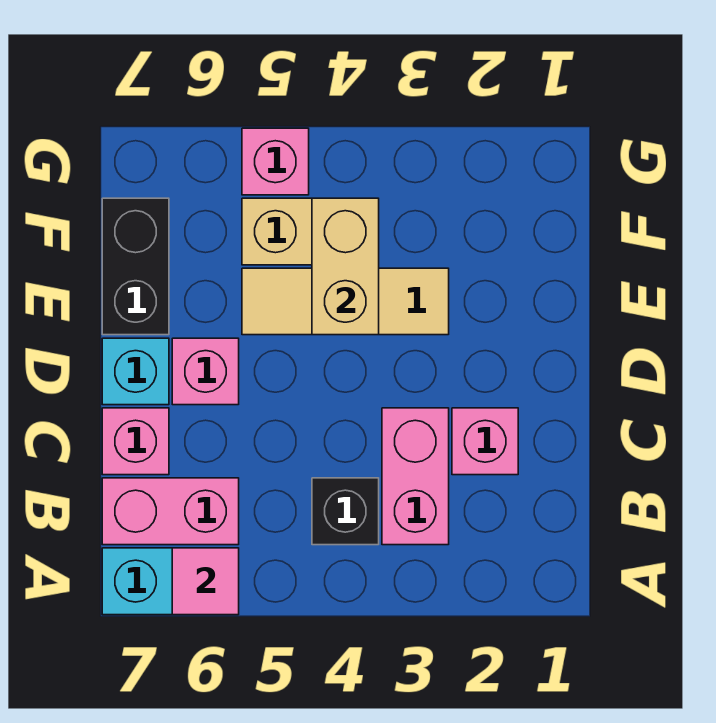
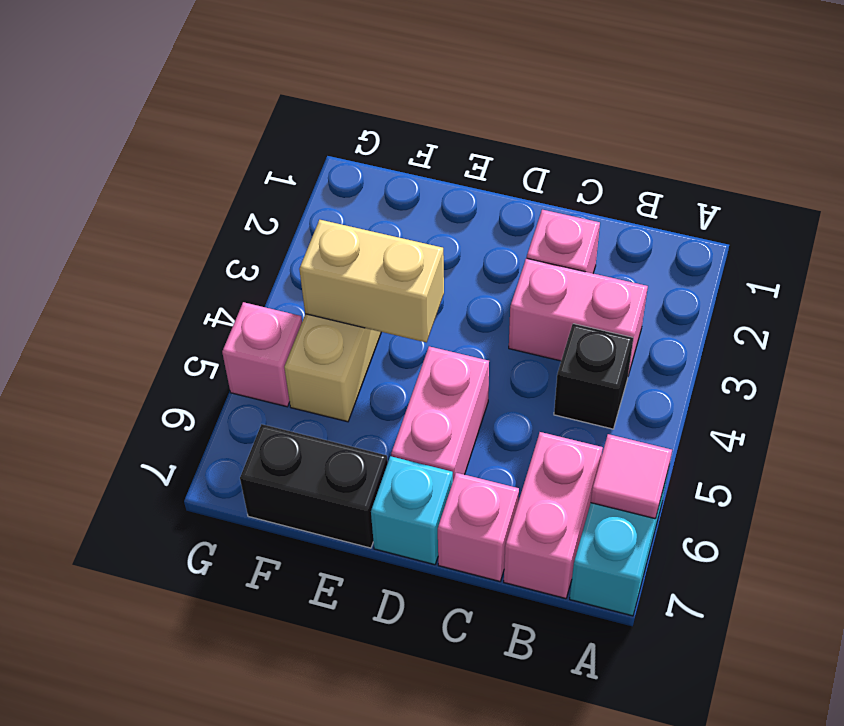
pink 1x1 brick [172,338,239,405] -> pink 1x2 brick [391,346,489,480]
tan 1x3 tile [242,268,449,335] -> none

